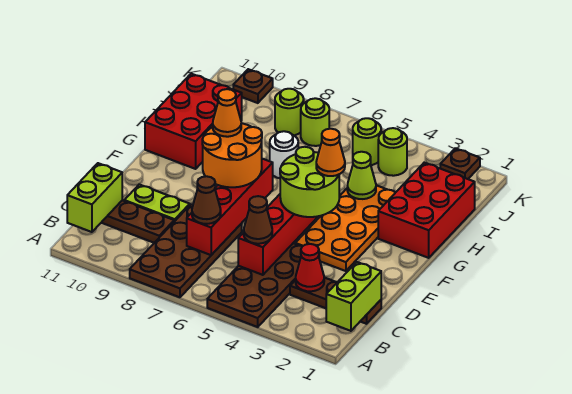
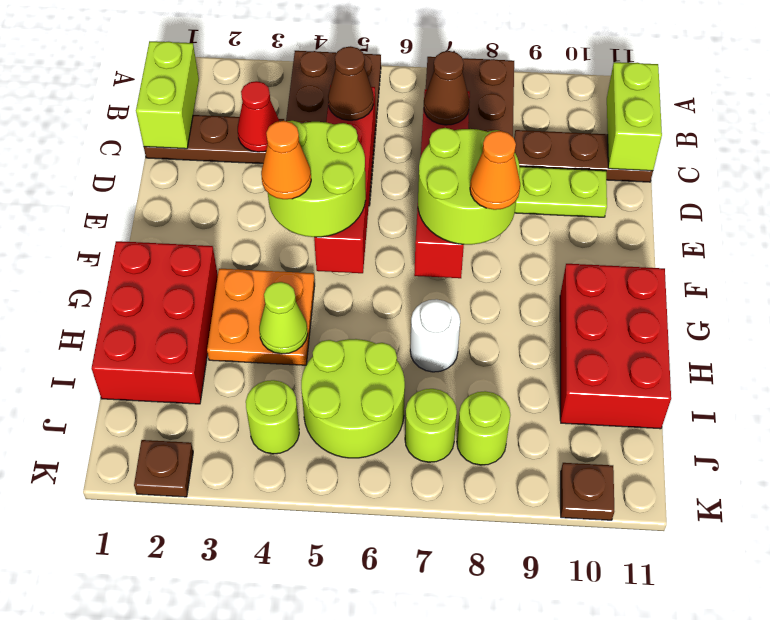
orange 2x4 plate [295,185,396,271] -> orange 2x2 plate [207,269,315,365]
orange 2x2 round brick [202,123,262,187] -> lime 2x2 round brick [418,128,520,245]
lime 1x1 round brick [353,118,381,165] -> lime 2x2 round brick [301,339,405,458]

